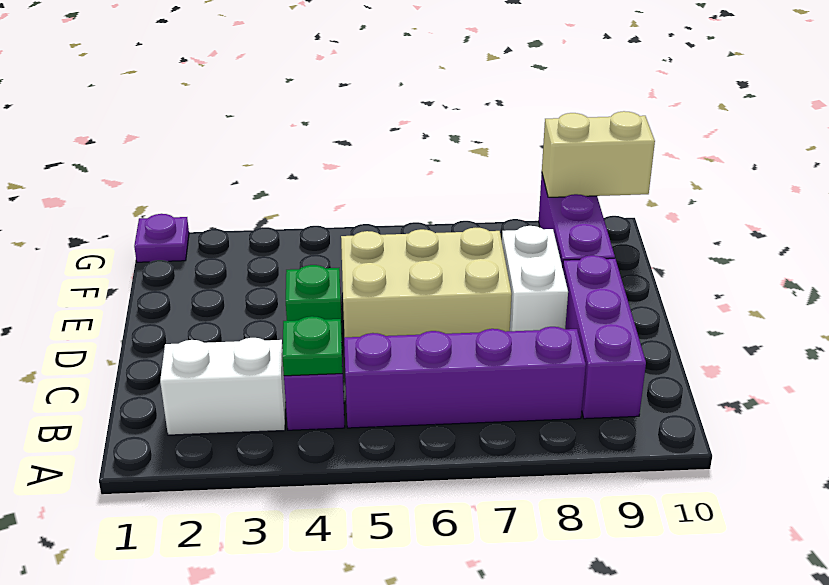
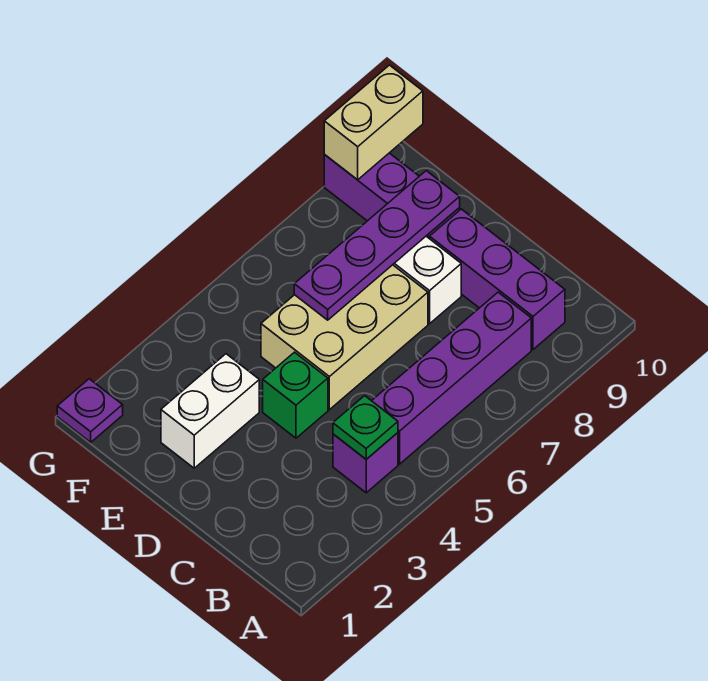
white 1x2 brick [160,338,286,435] -> white 1x2 brick moved to [161,354,259,468]
none -> purple 1x4 plate [294,171,460,320]

